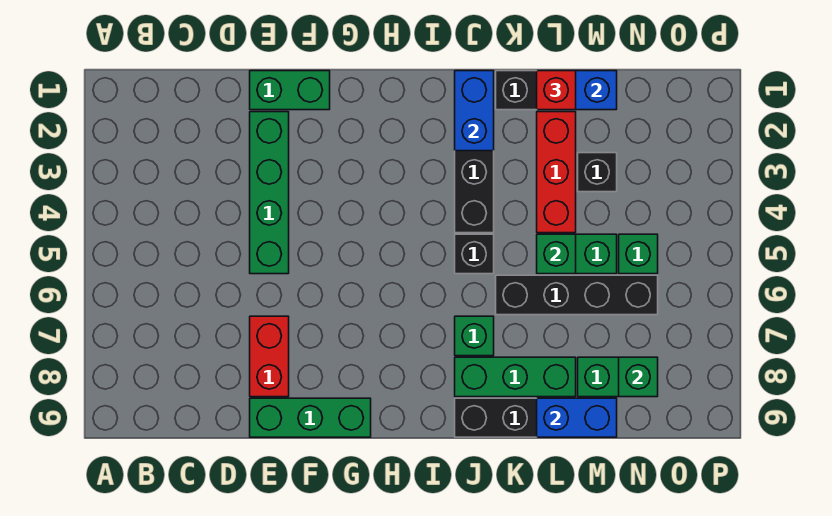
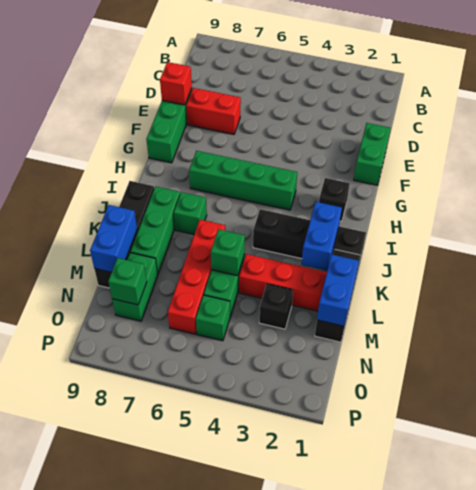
green 1x4 brick [250,112,289,274] -> green 1x4 brick moved to [189,151,297,210]
blue 1x2 brick [455,71,494,151] -> blue 1x2 brick turned to [301,202,342,271]
black 1x1 brick [455,234,494,274] -> black 1x1 brick moved to [319,178,350,221]
black 1x4 brick [496,275,658,315] -> red 1x4 brick [168,220,225,334]
red 1x1 brick [537,71,576,110] -> red 1x1 brick moved to [160,62,192,105]

